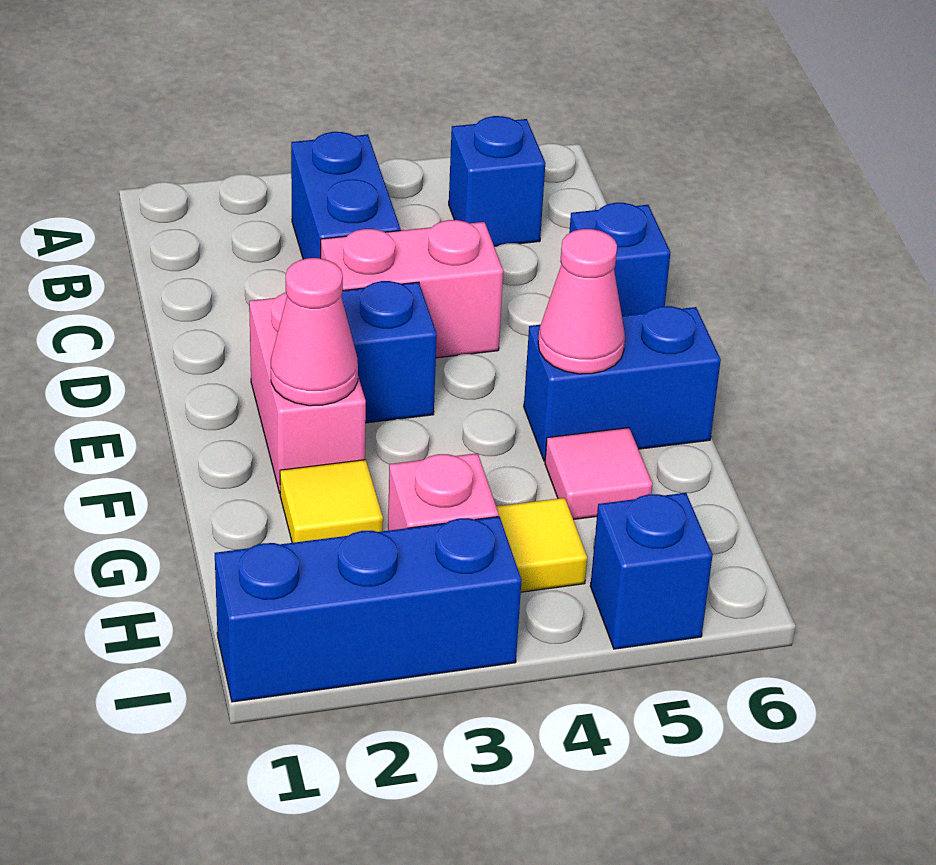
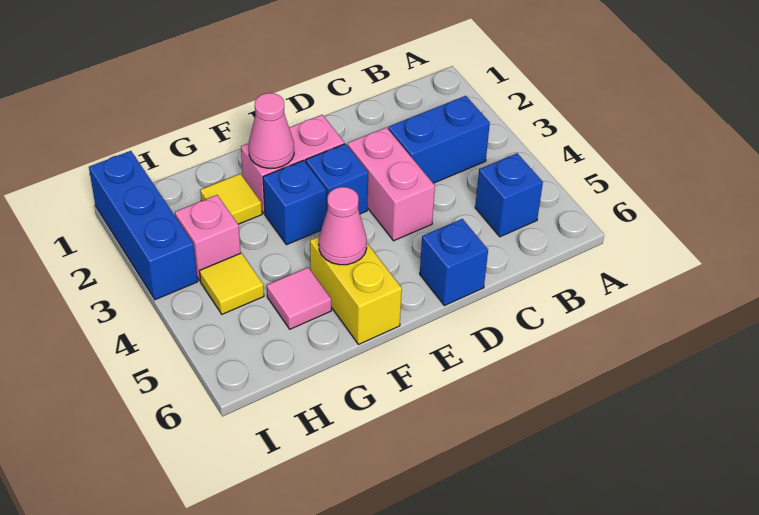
blue 1x2 brick [524,306,721,461] -> yellow 1x2 brick [310,237,402,344]
blue 1x1 brick [590,493,713,649] -> blue 1x1 brick moved to [263,160,326,245]

